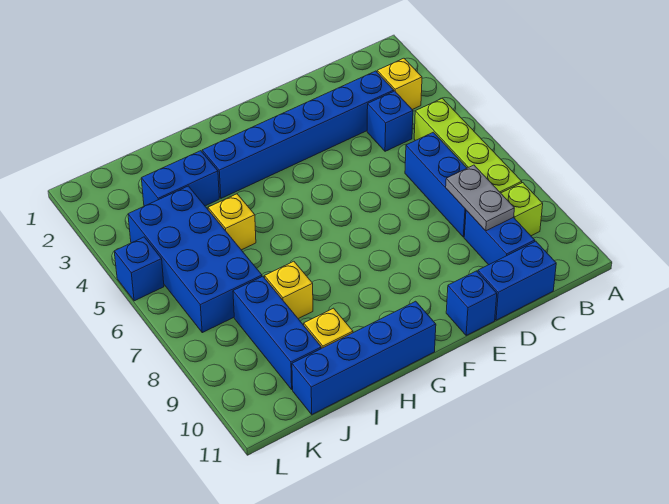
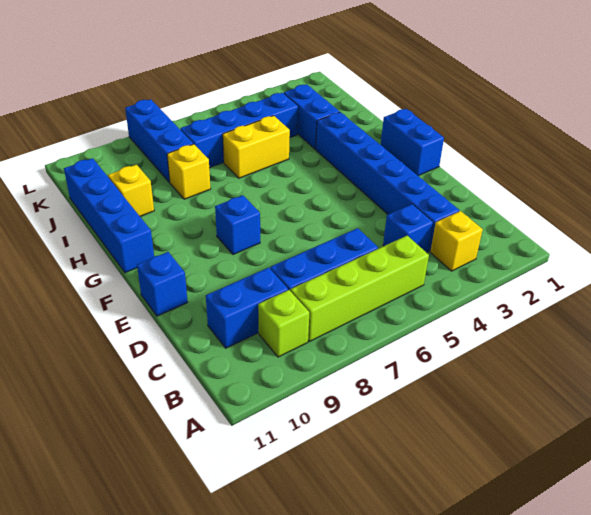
grey 1x2 plate [446,165,514,231] -> none
blue 1x2 brick [478,241,556,320] -> blue 1x2 brick moved to [381,109,444,176]
yellow 1x1 brick [208,194,256,250] -> yellow 1x2 brick [223,116,290,178]
blue 2x4 brick [128,186,262,333] -> blue 1x4 brick [180,93,298,168]
blue 1x3 brick [233,276,321,389] -> blue 1x3 brick turned to [125,99,193,182]
blue 1x1 brick [114,237,164,301] -> blue 1x1 brick moved to [215,195,260,254]

